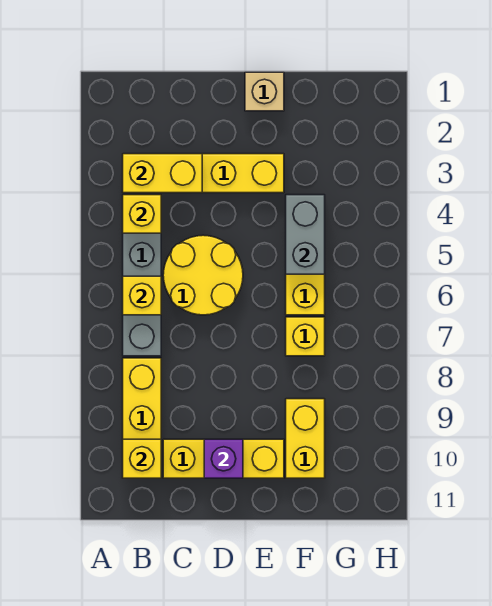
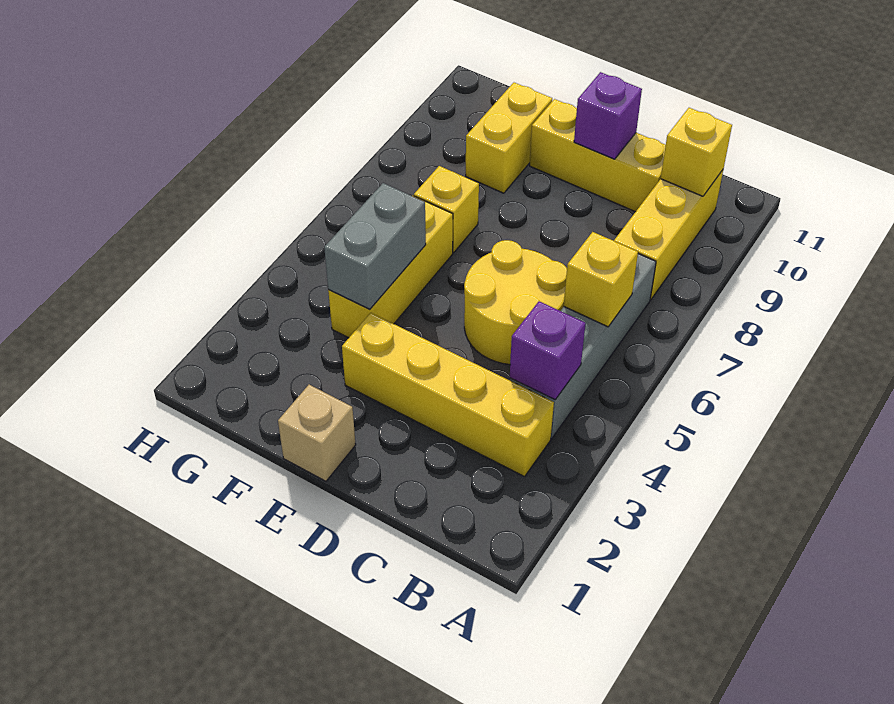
yellow 1x2 brick [123,154,202,193] -> none
yellow 1x1 brick [123,195,161,233] -> purple 1x1 brick [510,301,586,400]

